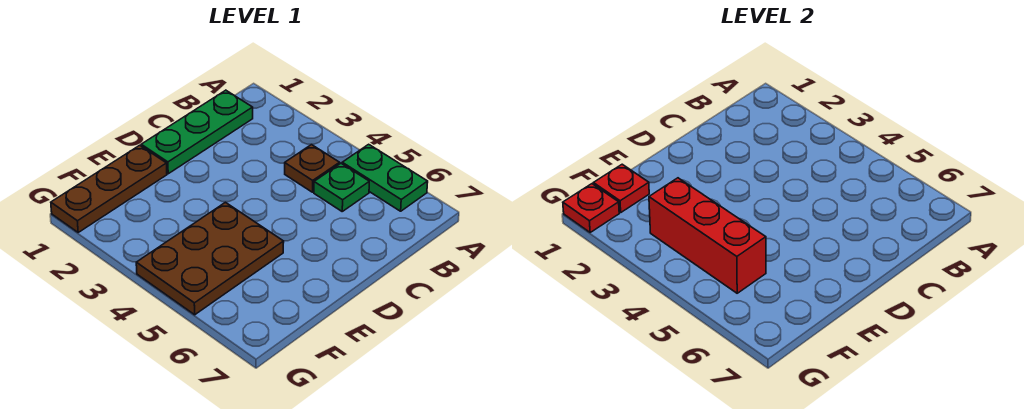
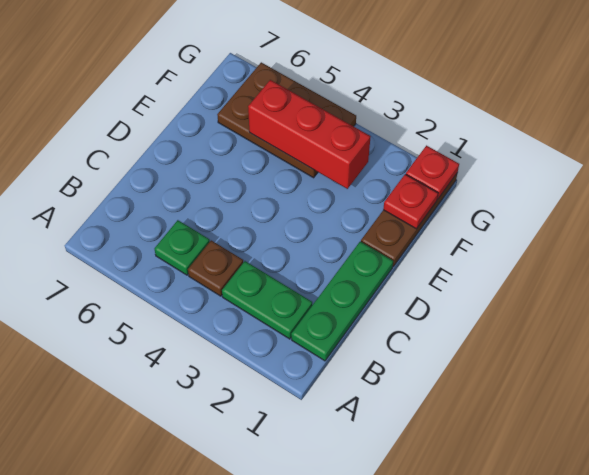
green 1x2 plate [342,144,428,211] -> green 1x2 plate moved to [222,261,312,339]
brown 2x3 plate [136,202,284,315] -> brown 2x3 plate turned to [217,62,356,178]

